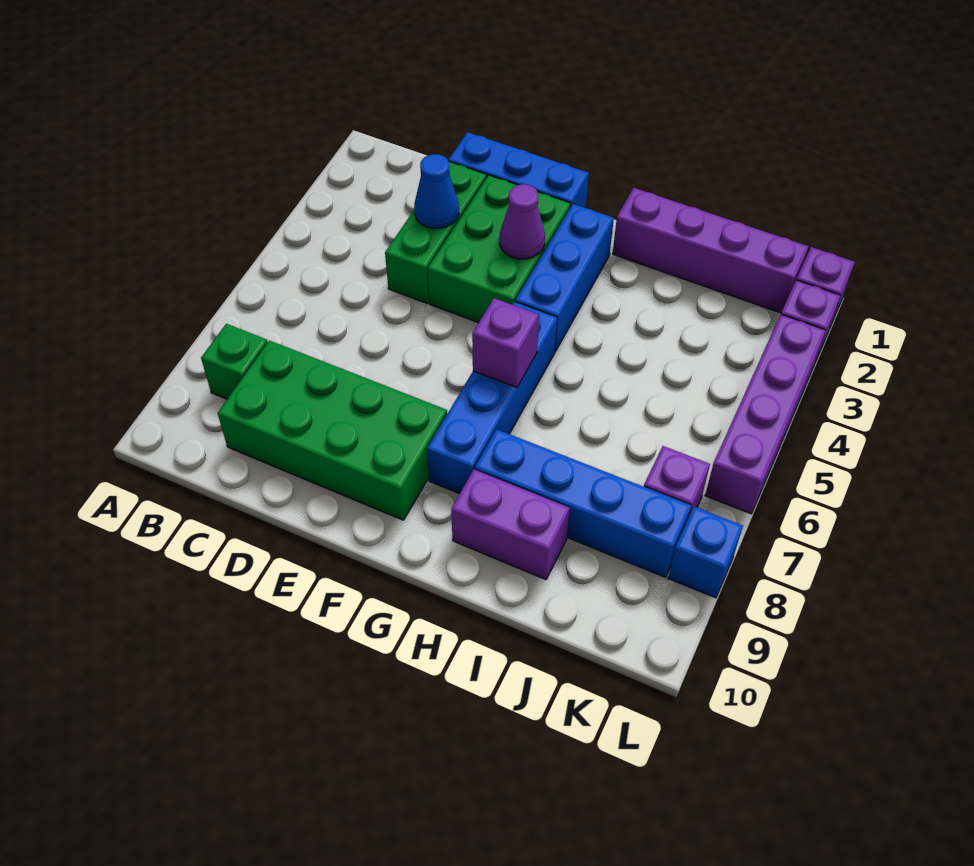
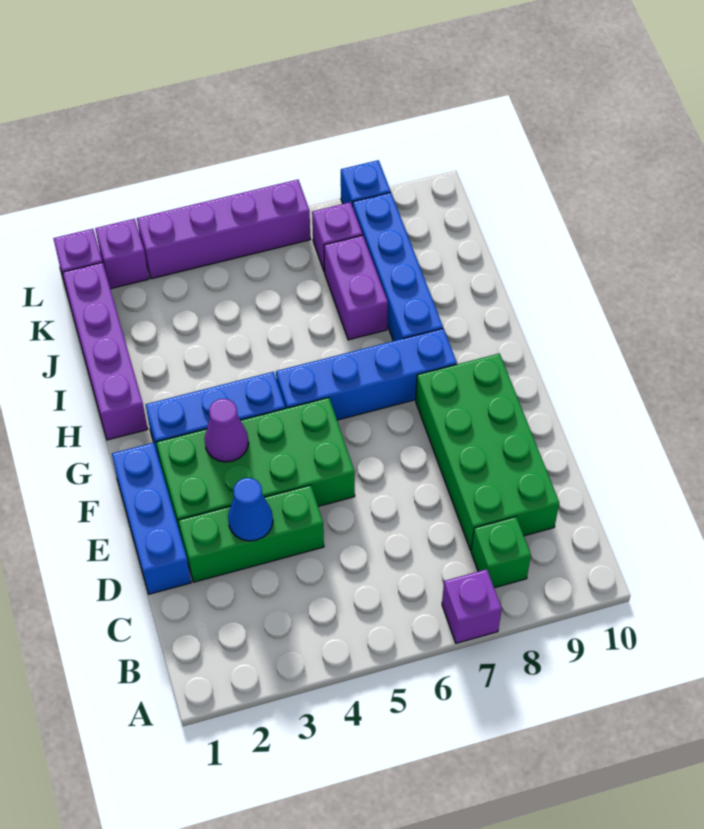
green 2x3 brick [428,175,571,323] -> green 2x4 brick [156,398,355,539]
purple 1x1 brick [472,298,539,387] -> purple 1x1 brick moved to [442,569,502,643]
purple 1x2 brick [451,469,570,580] -> purple 1x2 brick moved to [324,235,388,340]

